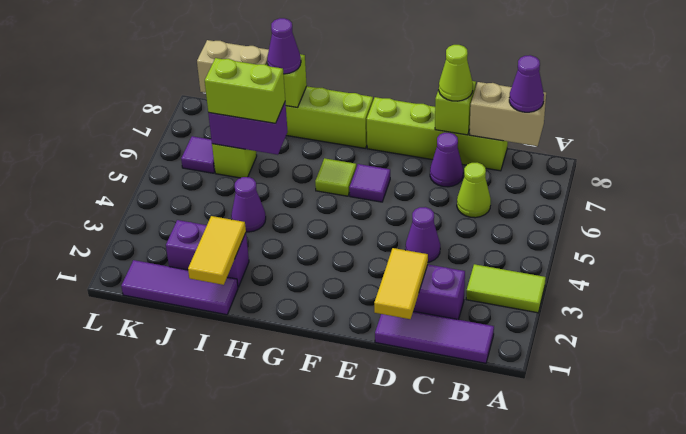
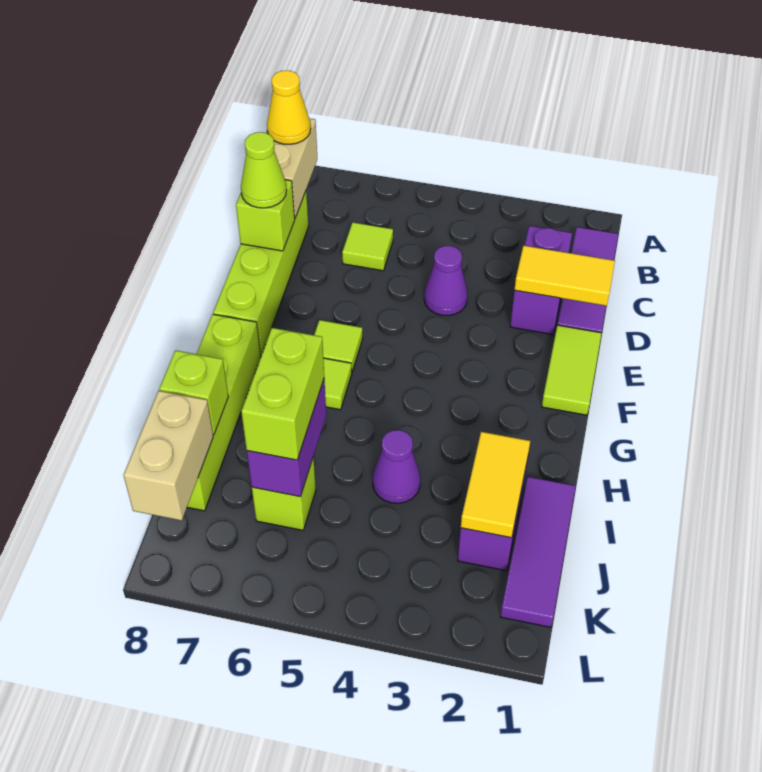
lime 1x2 tile [466,264,546,313] -> lime 1x2 tile moved to [542,325,601,415]
purple 1x1 cone [509,55,544,112] -> yellow 1x1 cone [267,71,311,144]
lime 1x1 cone [457,163,491,218] -> lime 1x1 tile [342,222,393,271]
purple 1x1 cone [430,132,463,187] -> none
purple 1x1 tile [349,164,390,202] -> lime 1x1 tile [314,320,363,372]
yellow 1x2 tile [188,216,246,285] -> yellow 1x2 tile turned to [461,432,530,538]
purple 1x1 cone [267,18,301,74] -> none
purple 1x1 tile [181,136,215,173] -> none

